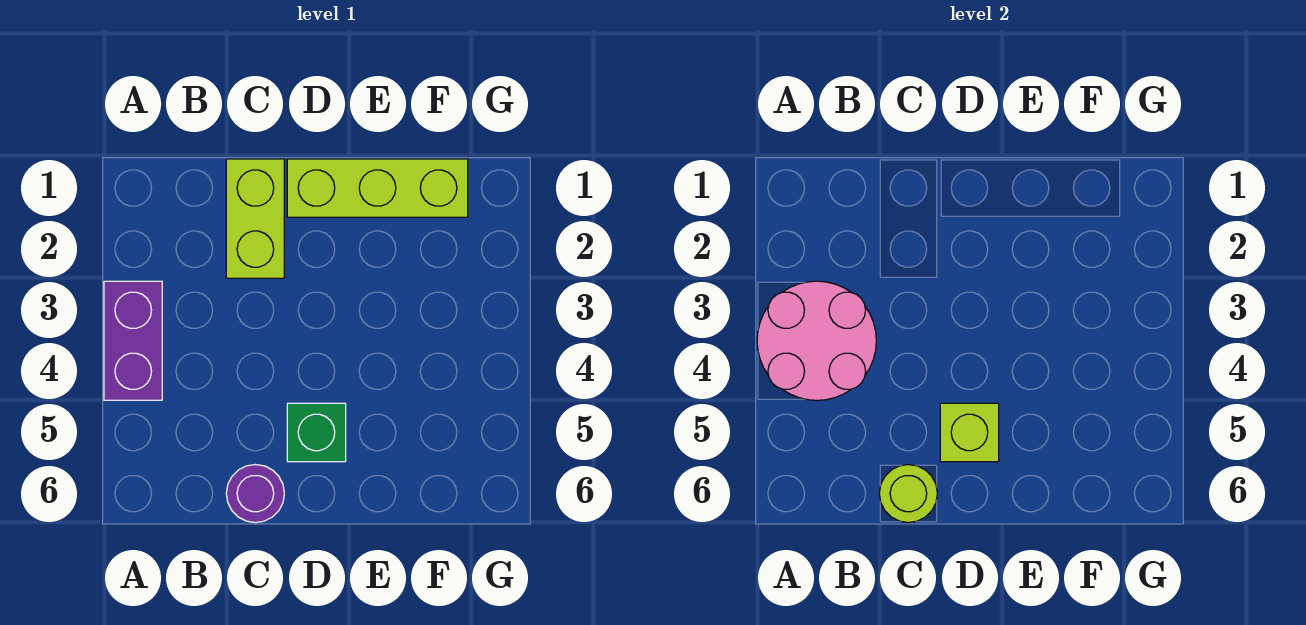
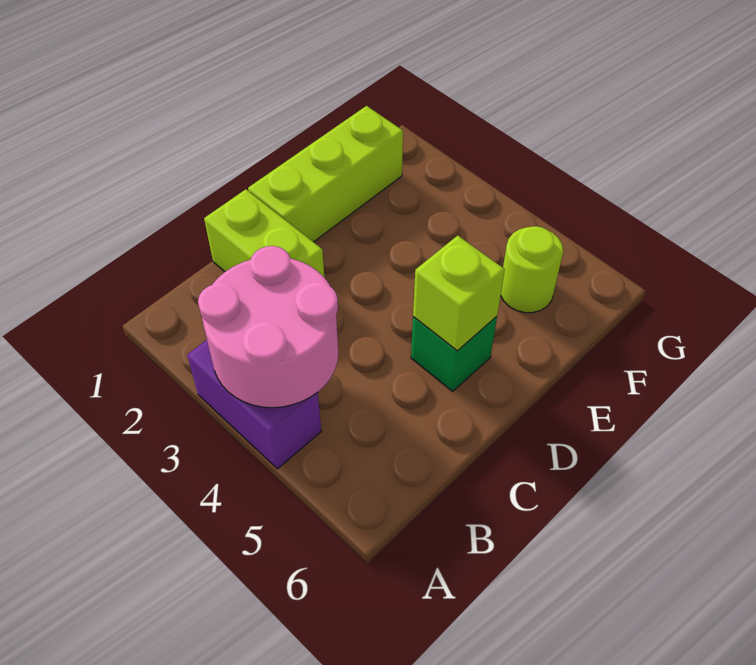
purple 1x1 round brick [226,465,284,523] -> none
lime 1x1 round brick [879,465,937,523] -> lime 1x1 round brick moved to [501,226,563,313]

